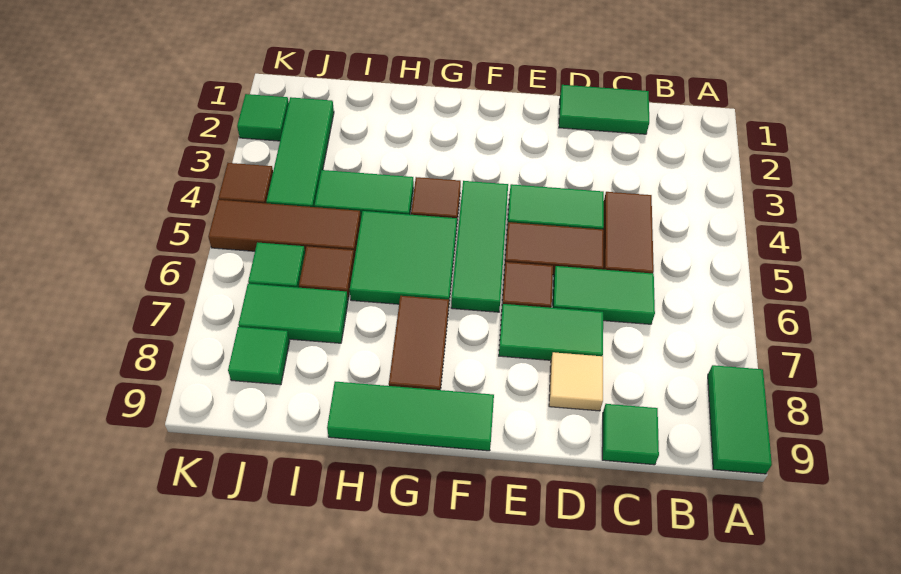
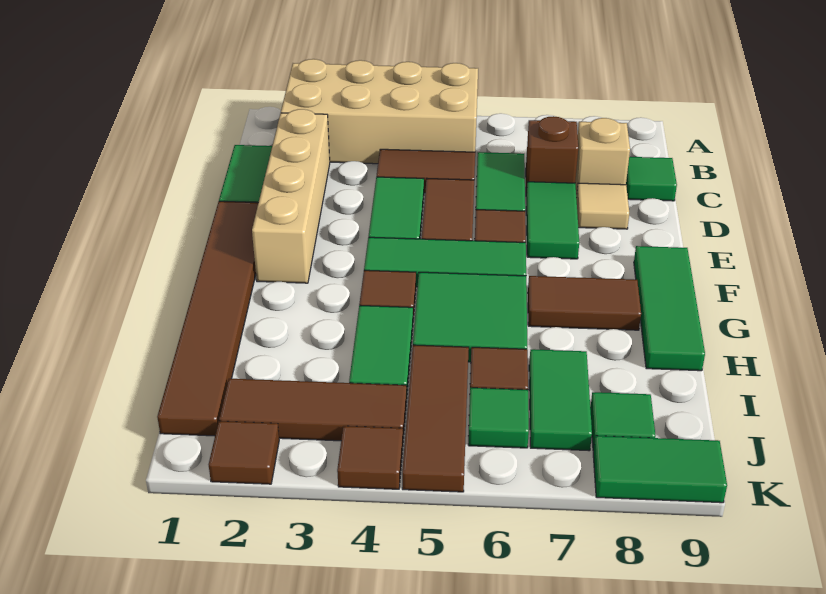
none -> tan 2x4 brick [281,59,478,164]
green 1x2 tile [708,365,772,474] -> green 1x2 tile moved to [593,436,727,503]
none -> tan 1x4 brick [252,109,330,283]
none -> brown 1x1 brick [526,116,578,193]
none -> tan 1x1 brick [575,118,630,197]
none -> brown 1x6 tile [157,201,258,436]
green 1x3 tile [266,97,334,207] -> brown 1x3 tile [219,379,407,441]
green 1x1 tile [237,94,289,141] -> brown 1x1 tile [209,421,279,484]

